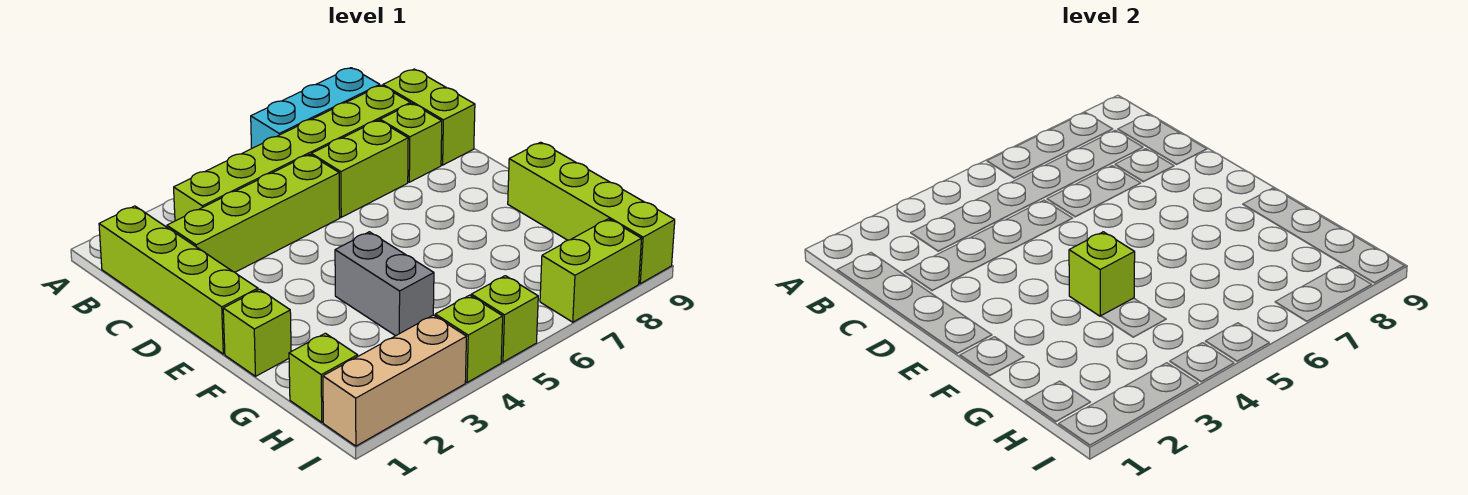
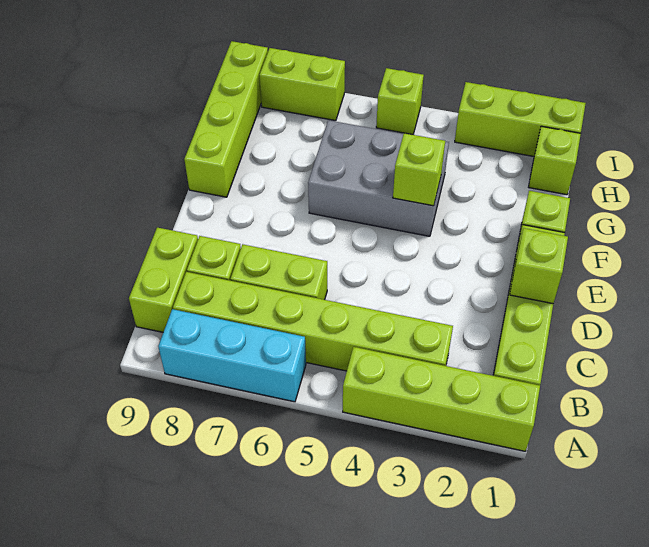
lime 1x4 brick [167,154,340,272] -> lime 1x4 brick moved to [343,347,540,451]
grey 1x2 brick [335,232,434,336] -> grey 2x3 brick [308,120,449,236]
tan 1x3 brick [323,315,467,446] -> lime 1x3 brick [455,82,586,156]
lime 1x1 brick [435,295,503,383] -> lime 1x1 brick moved to [510,228,568,304]

